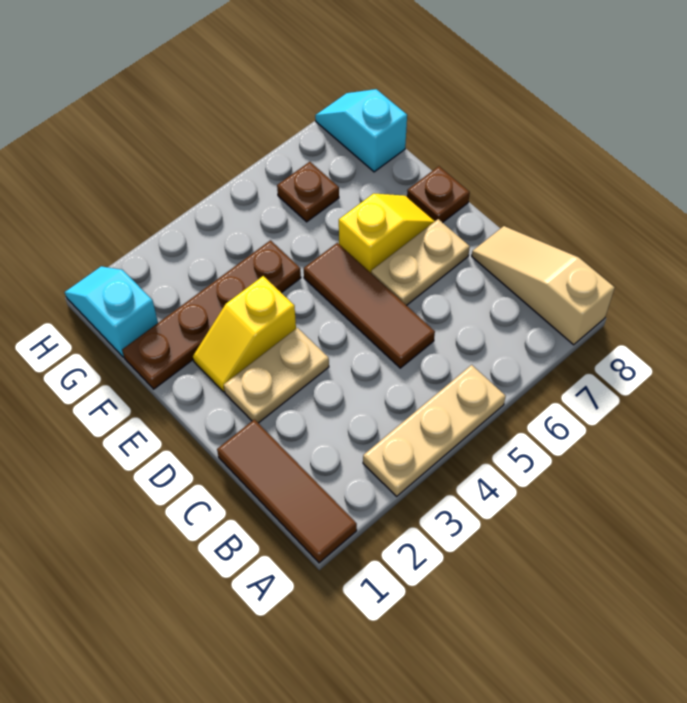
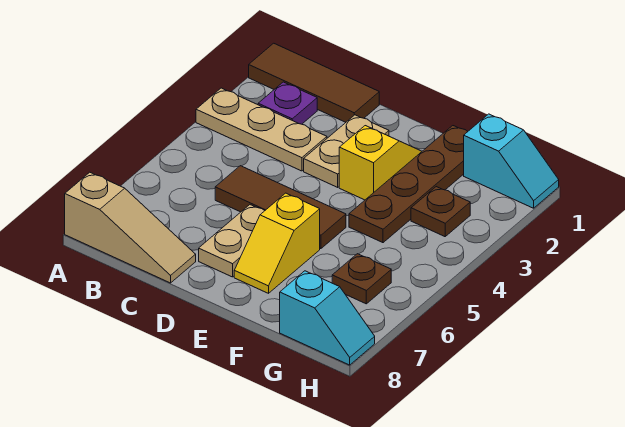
tan 1x3 plate [363,365,506,496] -> tan 1x3 plate turned to [196,88,327,171]
none -> purple 1x1 plate [258,82,317,124]
brown 1x1 plate [407,166,470,223] -> brown 1x1 plate moved to [411,187,470,237]

